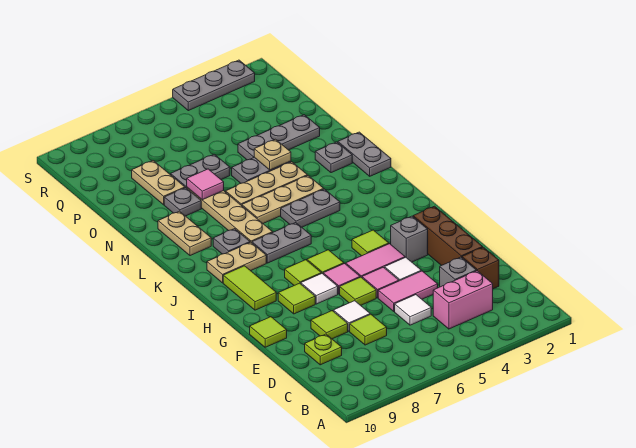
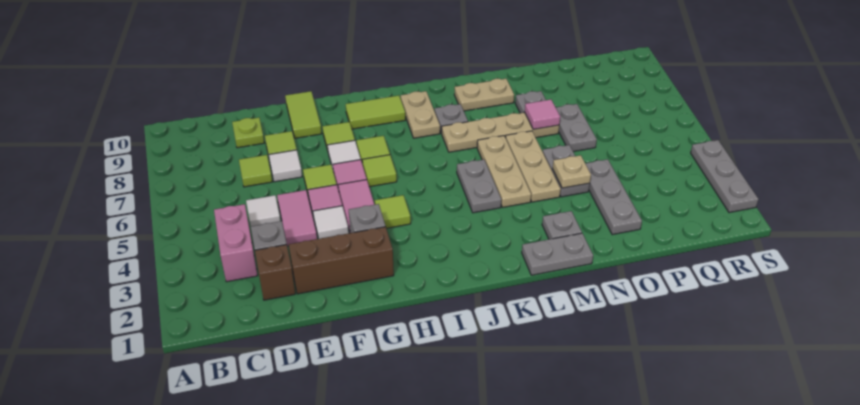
lime 1x1 tile [250,317,287,347] -> lime 1x2 tile [285,91,322,138]
grey 1x2 plate [252,223,311,263] -> none
tan 1x2 plate [132,161,185,205] -> none

